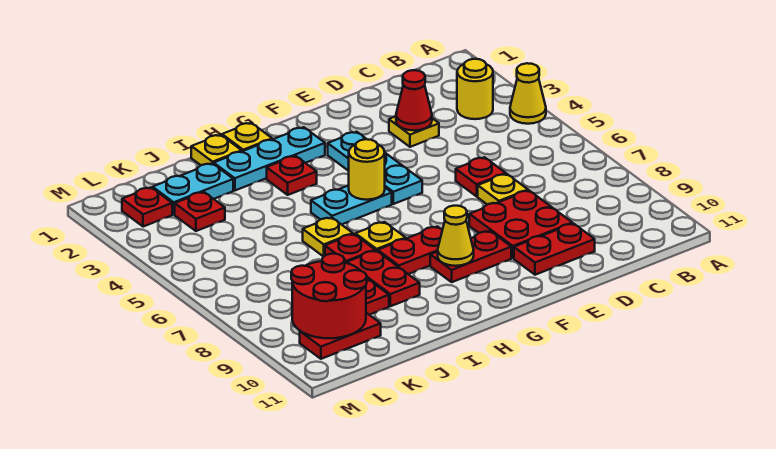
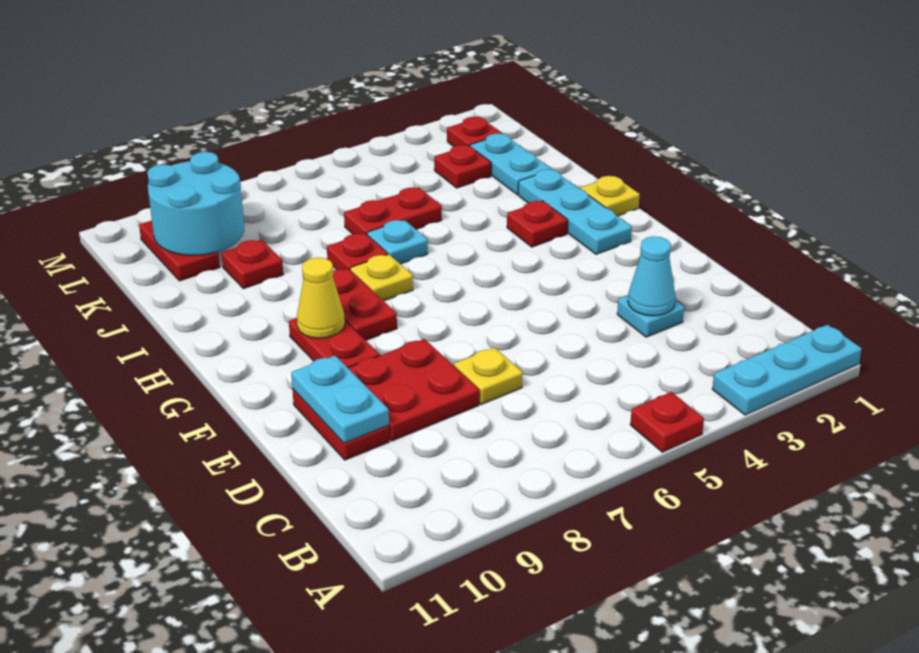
yellow 1x1 cone [510,63,546,124] -> none
yellow 1x1 round brick [457,59,493,119] -> none
yellow 1x1 plate [389,116,439,147] -> cyan 1x1 plate [617,295,684,337]
red 1x1 cone [396,70,432,131] -> cyan 1x1 cone [628,236,675,316]
red 1x1 plate [456,157,506,196] -> red 1x1 plate moved to [630,392,704,452]
cyan 1x3 plate [328,132,422,204] -> cyan 1x3 plate moved to [712,325,862,415]
cyan 1x2 plate [311,185,392,225] -> cyan 1x2 plate moved to [291,356,389,443]
yellow 1x1 round brick [349,139,385,200] -> none
yellow 1x1 plate [191,135,242,165] -> none
yellow 1x1 plate [303,217,353,257] -> cyan 1x1 plate [367,220,428,264]
red 1x2 plate [347,251,420,306] -> red 1x2 plate moved to [344,187,442,234]
red 2x2 round brick [291,254,367,338] -> cyan 2x2 round brick [147,152,244,255]

